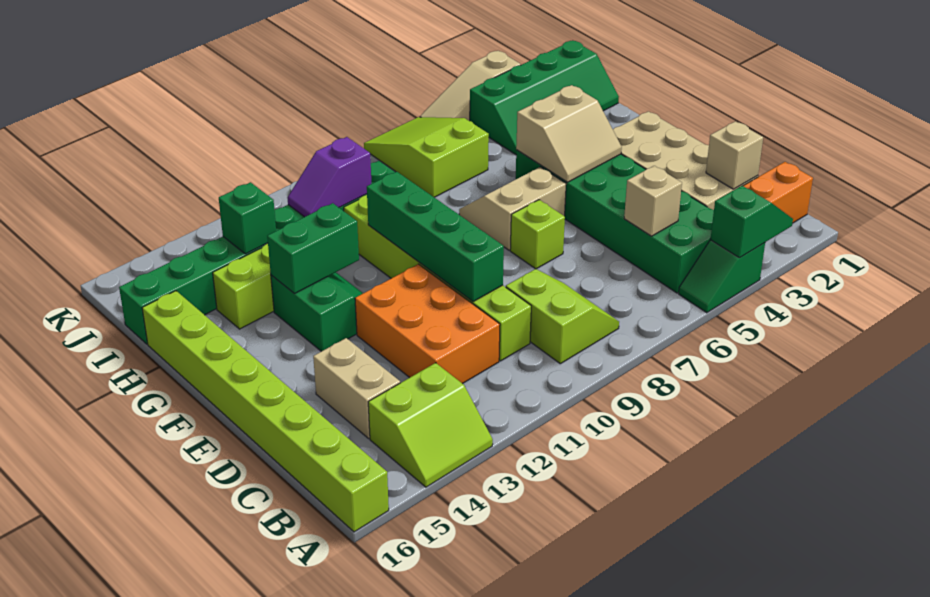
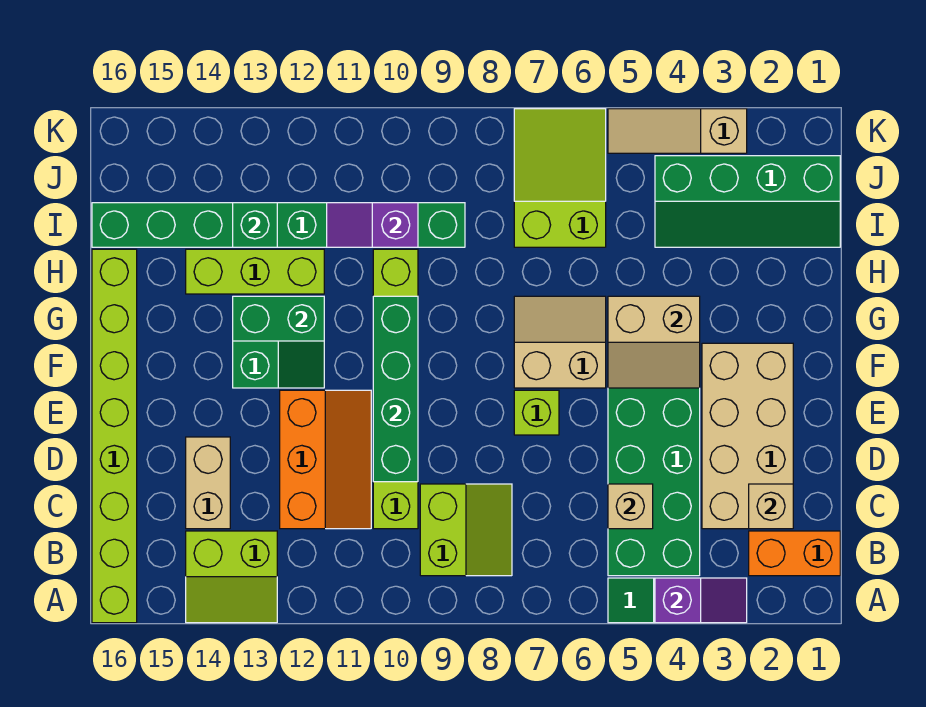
green 1x2 slope [711,186,793,258] -> purple 1x2 slope [655,578,747,623]
orange 2x3 brick [355,264,500,384] -> orange 2x3 slope [280,390,371,529]

